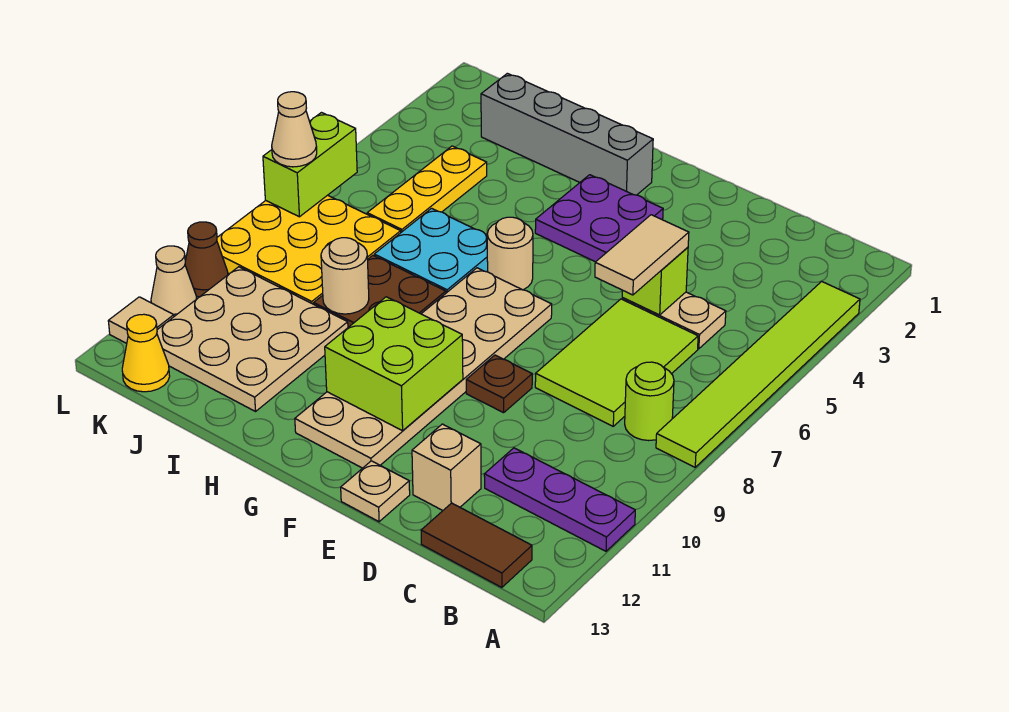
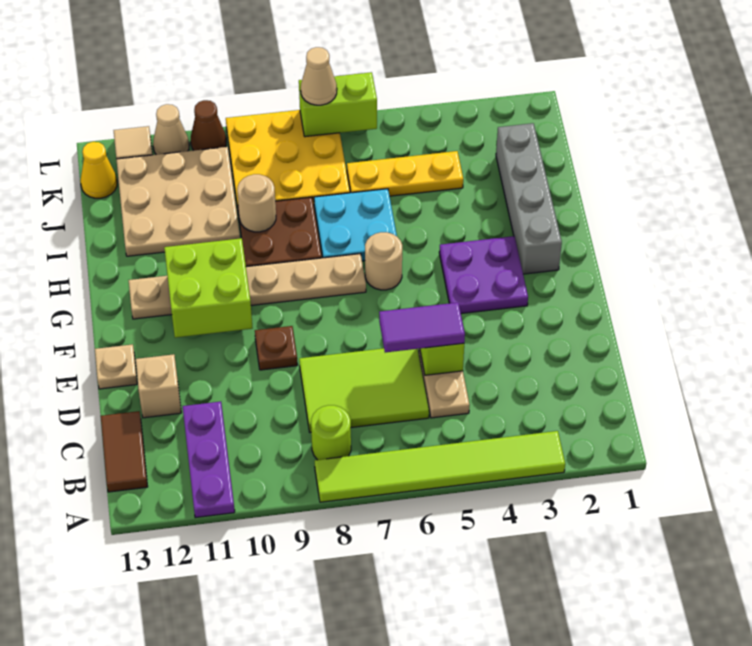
tan 1x2 tile [595,215,689,295] -> purple 1x2 tile [379,302,465,353]
tan 2x6 plate [295,268,552,468] -> tan 1x6 plate [129,254,366,319]

